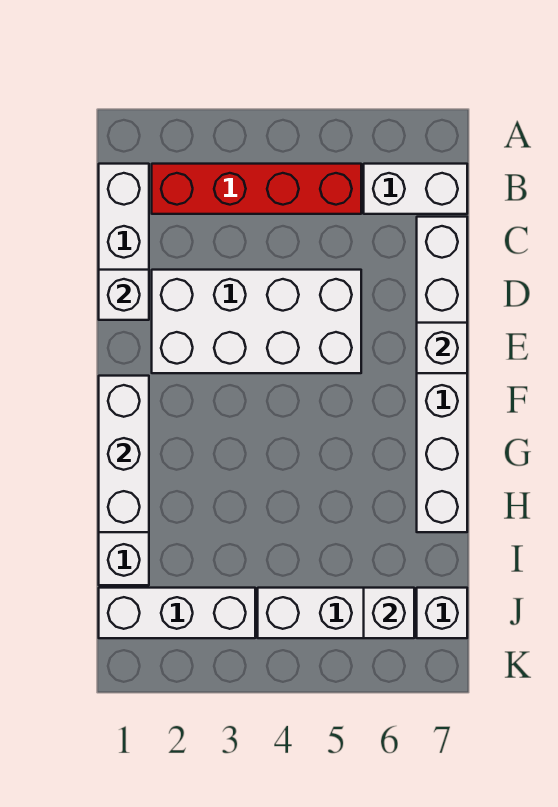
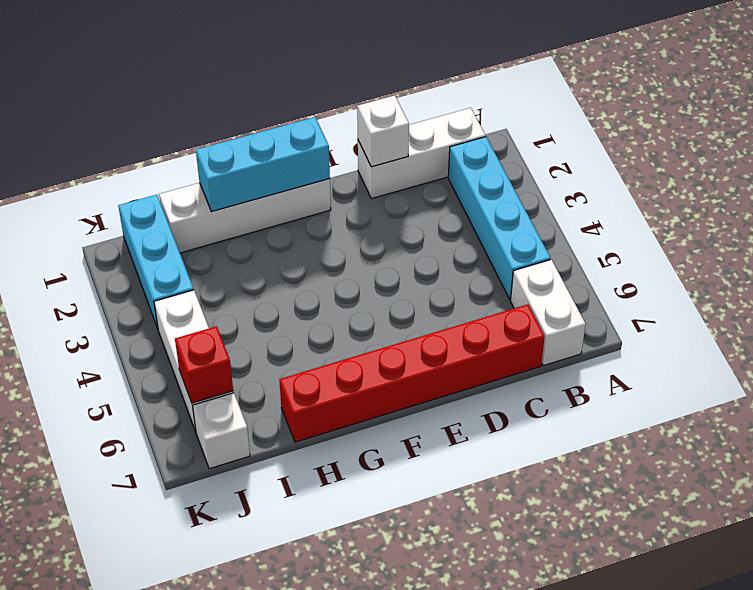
red 1x4 brick [152,164,361,214] -> cyan 1x4 brick [448,137,551,300]
white 1x6 brick [417,217,467,532] -> red 1x6 brick [279,304,545,442]
white 2x4 brick [152,270,361,373] -> none
white 1x1 brick [417,323,467,373] -> none
white 1x3 brick [99,376,149,532] -> cyan 1x3 brick [196,117,330,212]
white 1x3 brick [99,588,255,638] -> cyan 1x3 brick [118,195,194,328]
white 1x1 brick [364,588,414,638] -> red 1x1 brick [175,326,233,403]

